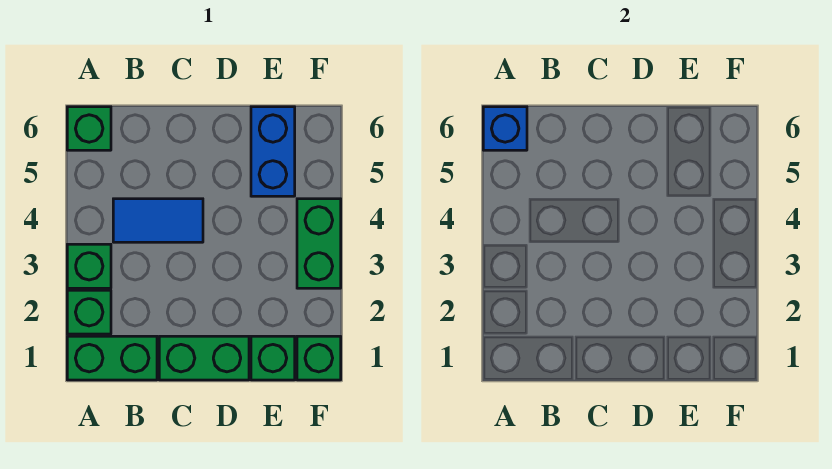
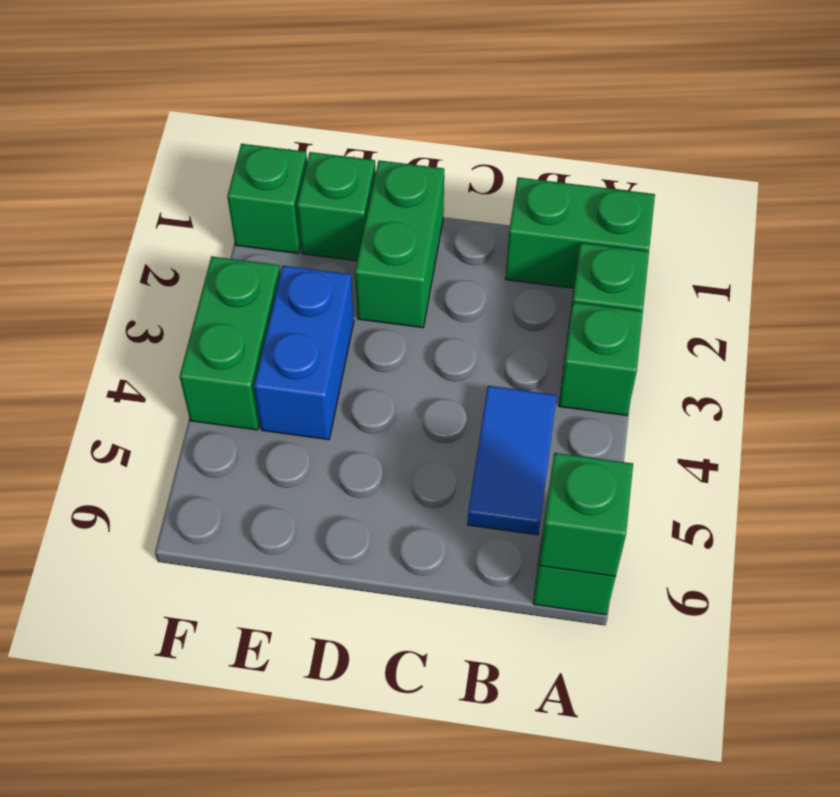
blue 1x1 brick [483,107,527,150] -> green 1x1 brick [539,453,633,577]
blue 1x2 tile [113,199,203,242] -> blue 1x2 tile turned to [467,386,557,535]
green 1x2 brick [159,336,249,380] -> green 1x2 brick turned to [355,161,444,328]
blue 1x2 brick [251,107,295,196] -> blue 1x2 brick moved to [254,266,354,440]

